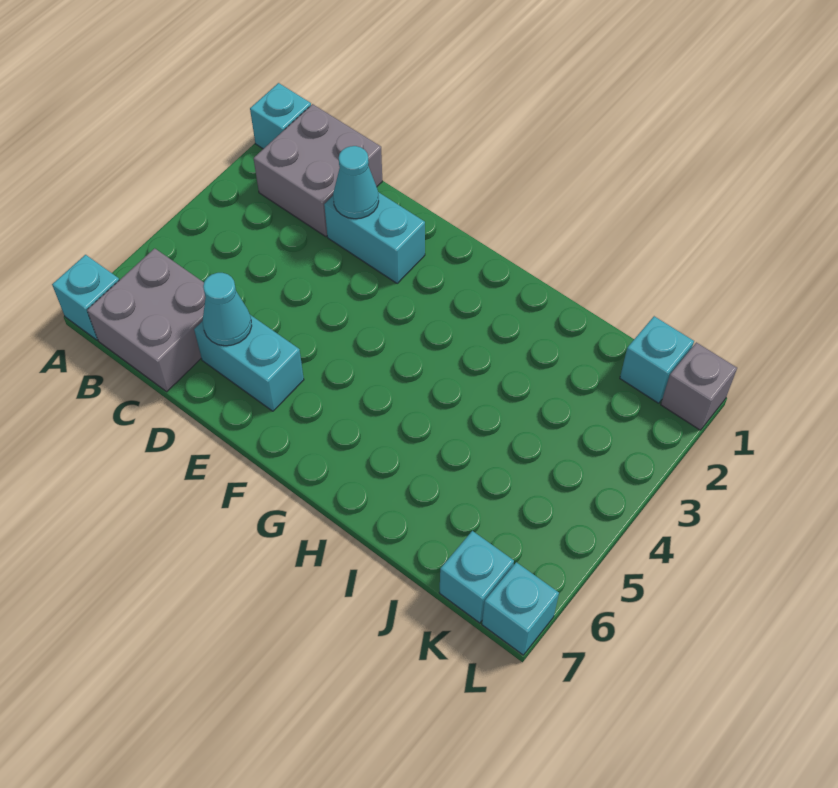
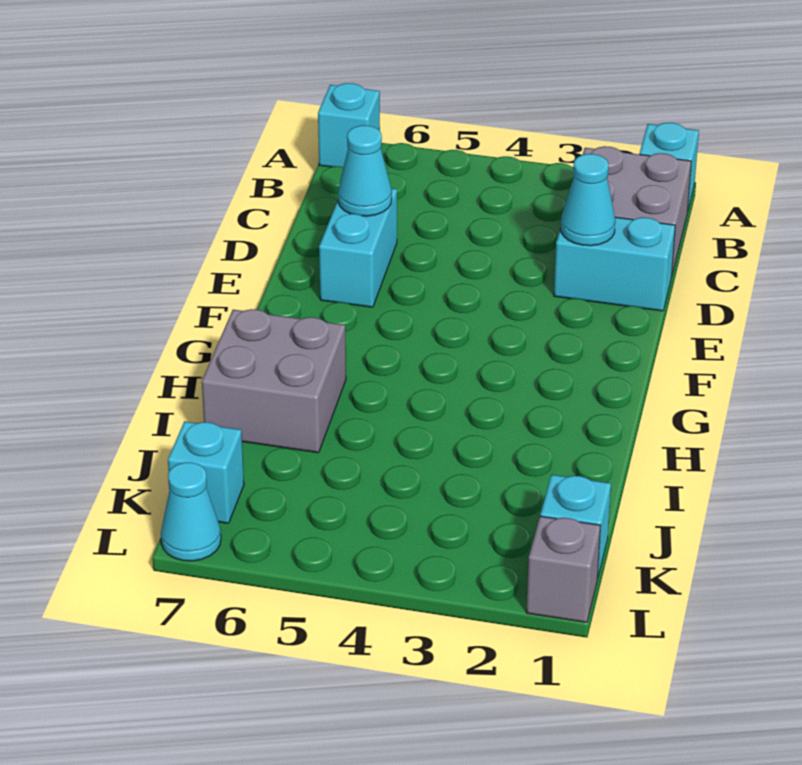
grey 2x2 brick [87,248,206,392] -> grey 2x2 brick moved to [202,309,346,453]
cyan 1x2 brick [324,192,425,283] -> cyan 1x2 brick turned to [554,217,675,311]
cyan 1x1 brick [482,562,559,655] -> cyan 1x1 cone [161,462,221,561]

